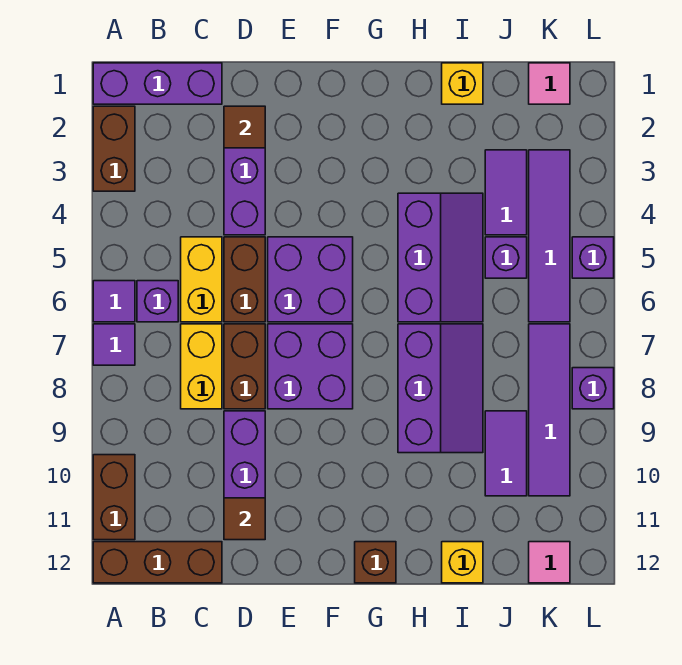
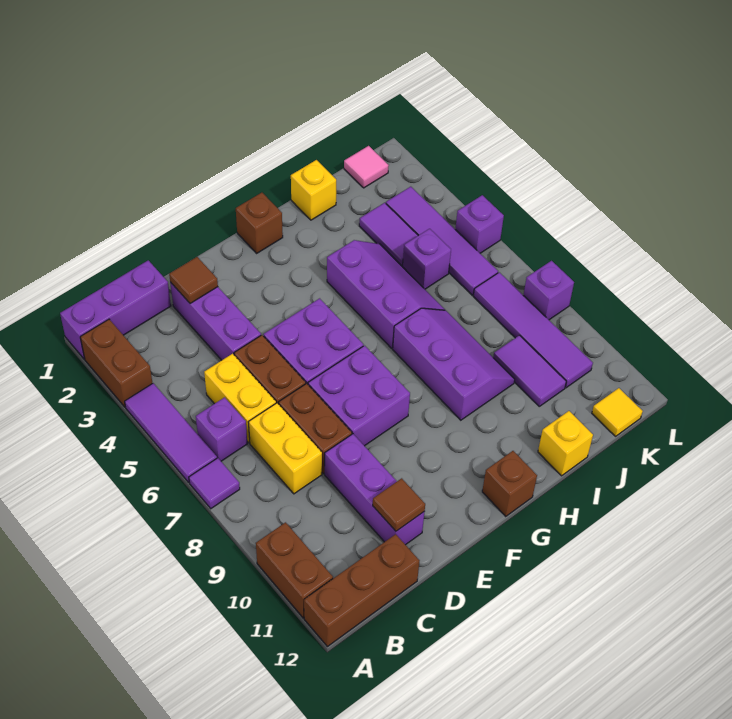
purple 1x1 tile [93,281,135,322] -> purple 1x3 tile [125,383,217,482]
none -> brown 1x1 brick [236,193,283,253]
pink 1x1 tile [529,542,570,583] -> yellow 1x1 tile [592,388,643,436]

